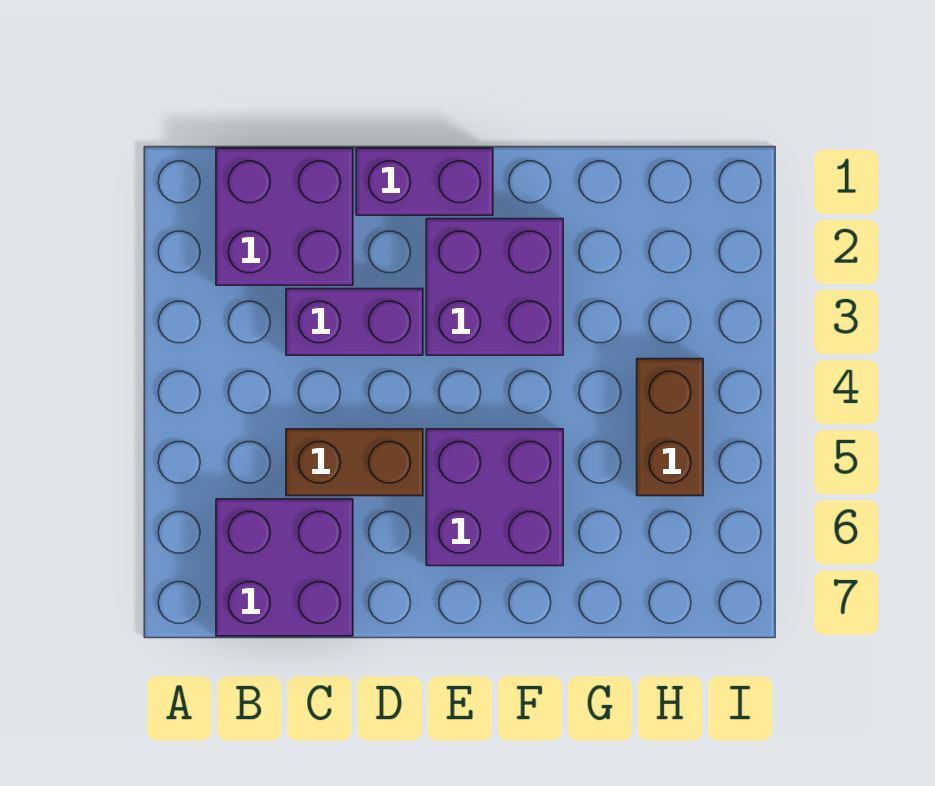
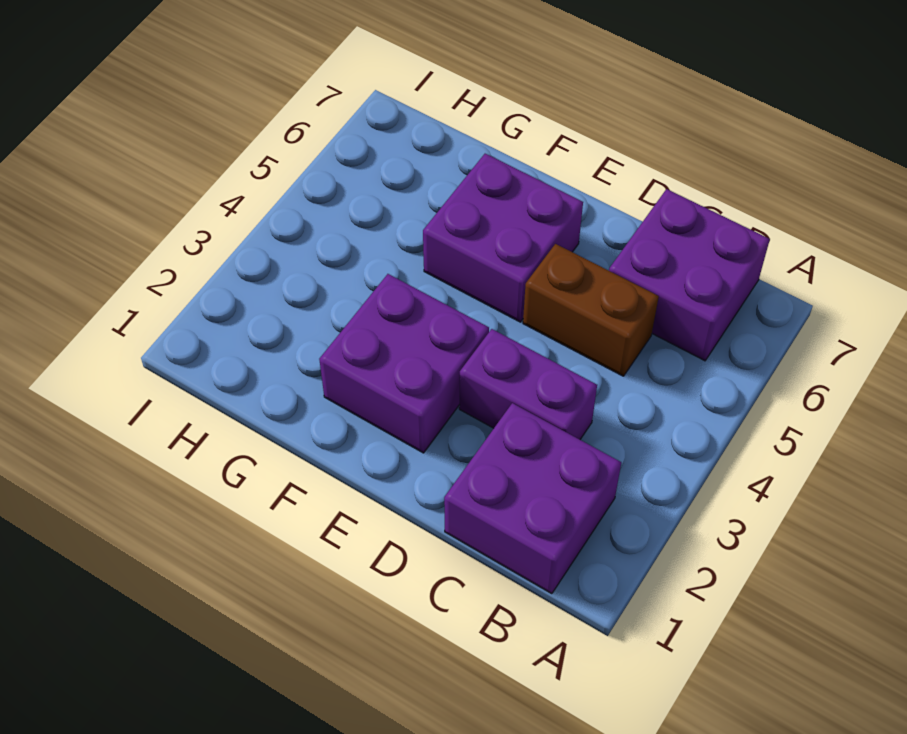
purple 1x2 brick [356,148,493,215] -> none
brown 1x2 brick [637,359,703,496] -> none

